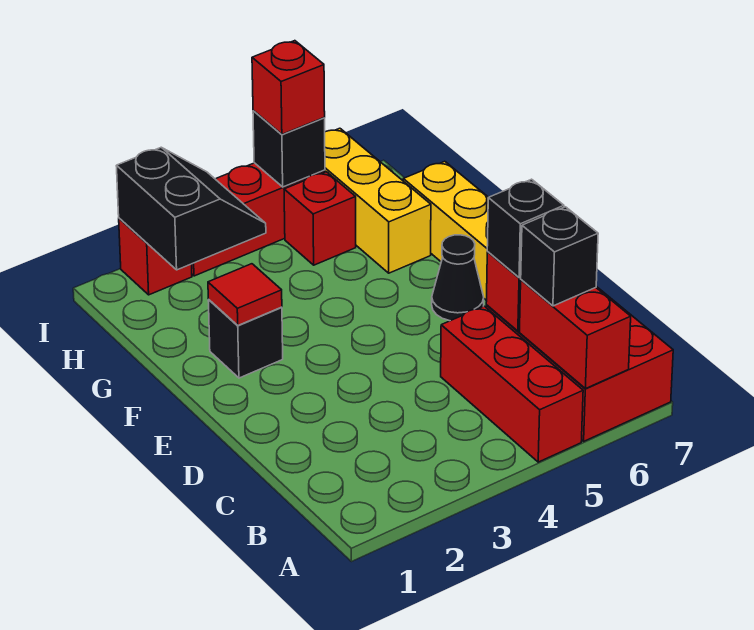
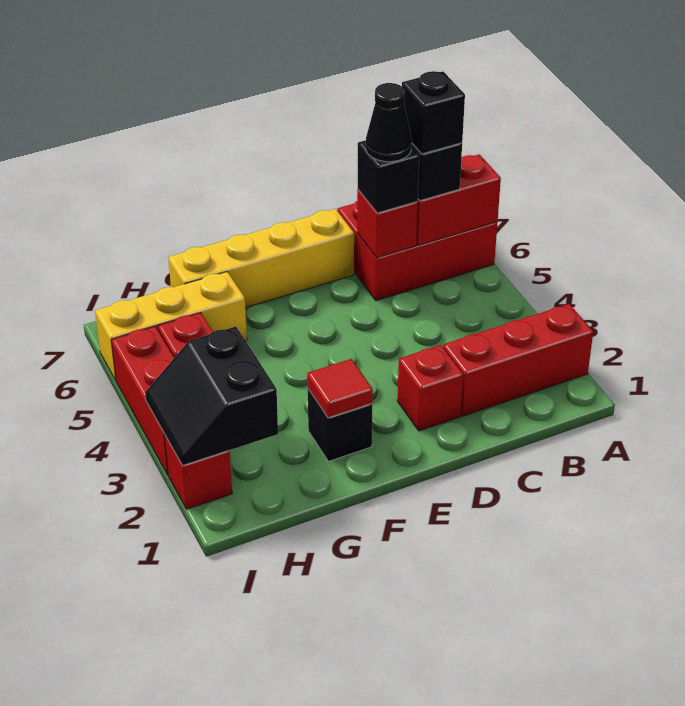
red 1x3 brick [441,306,583,462] -> red 1x3 brick moved to [443,304,593,416]
black 1x1 cone [432,235,484,321] -> black 1x1 cone moved to [366,83,412,162]
black 2x2 slope [117,147,266,270] -> black 2x2 slope turned to [145,327,278,466]
black 1x1 brick [253,110,325,187] -> black 1x1 brick moved to [402,71,465,154]
red 1x1 brick [252,41,325,134] -> red 1x1 brick moved to [397,345,463,431]

